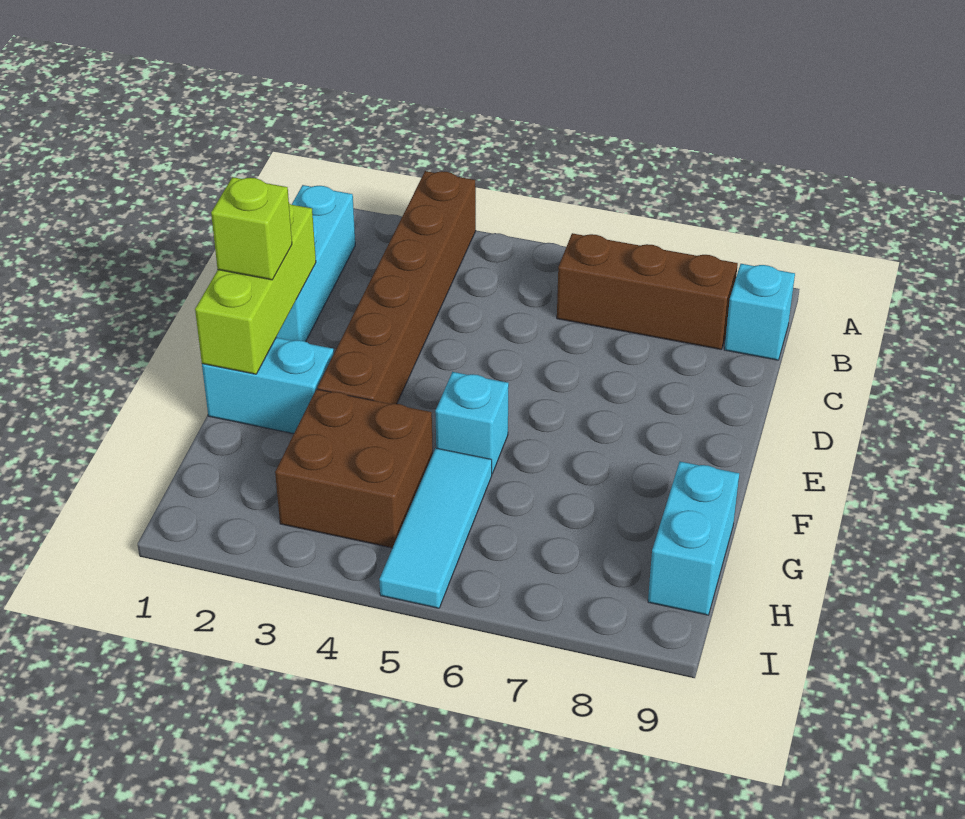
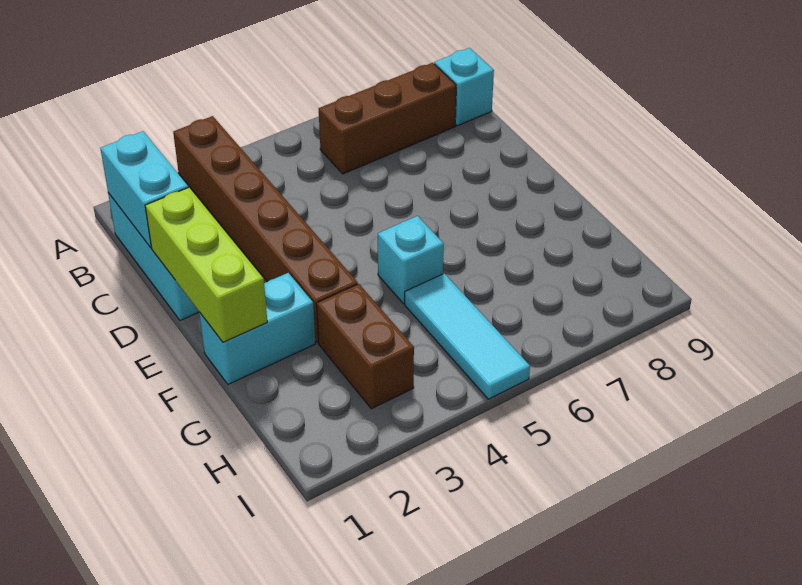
lime 1x1 brick [211,177,292,280] -> none
brown 2x2 brick [275,389,433,548] -> brown 1x2 brick [317,284,414,409]
cyan 1x2 brick [648,462,739,615] -> cyan 1x2 brick moved to [100,131,188,248]

